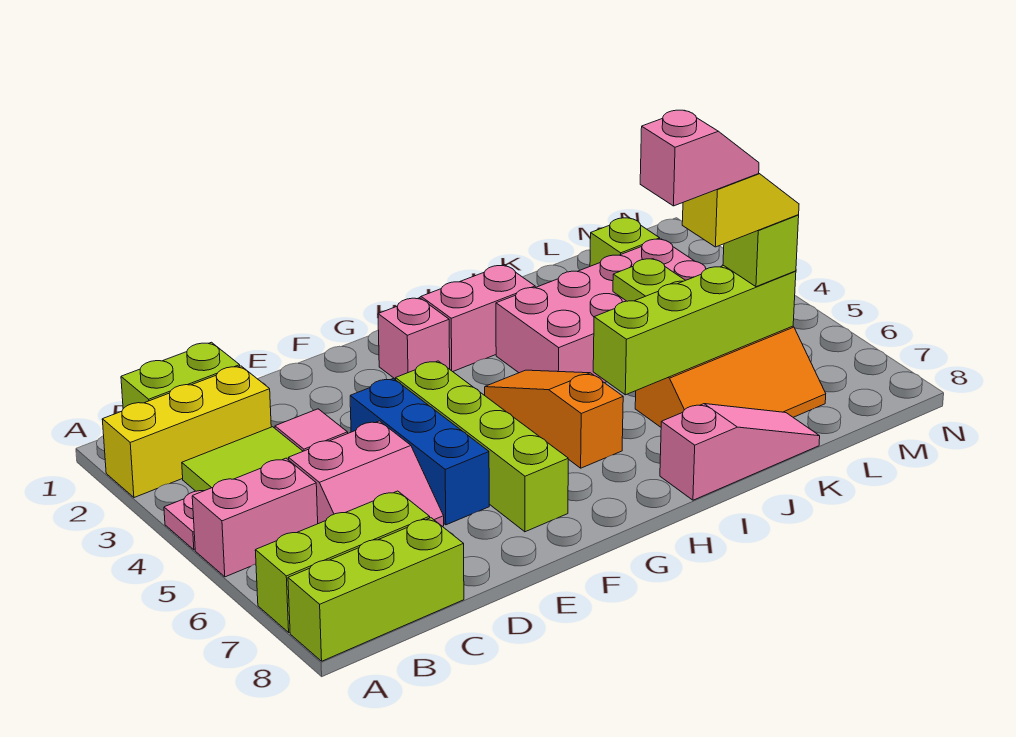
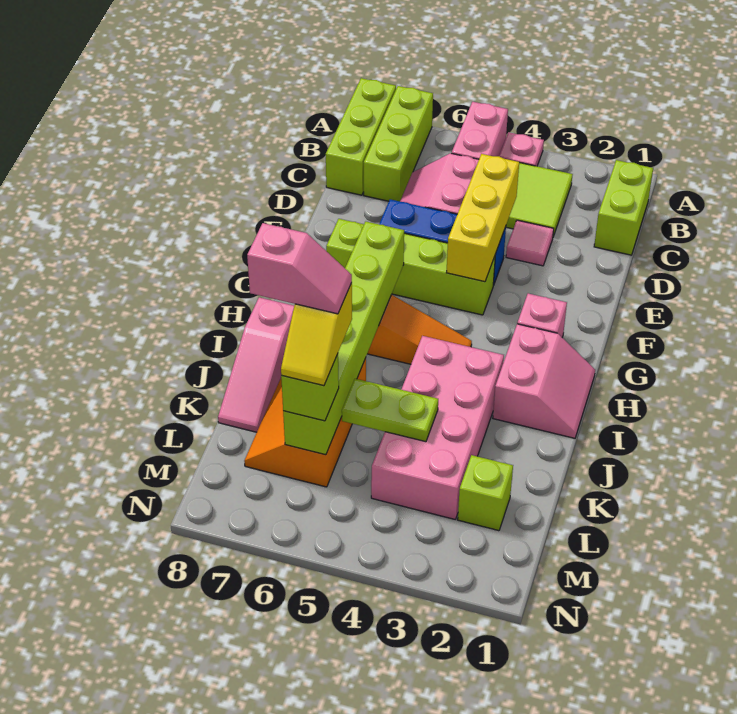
yellow 1x3 brick [102,366,271,498] -> yellow 1x3 brick moved to [446,154,519,282]
lime 1x4 brick [593,266,796,395] -> lime 1x6 brick [283,222,404,455]
pink 1x2 slope [640,110,759,206] -> pink 1x2 slope turned to [247,223,352,314]

